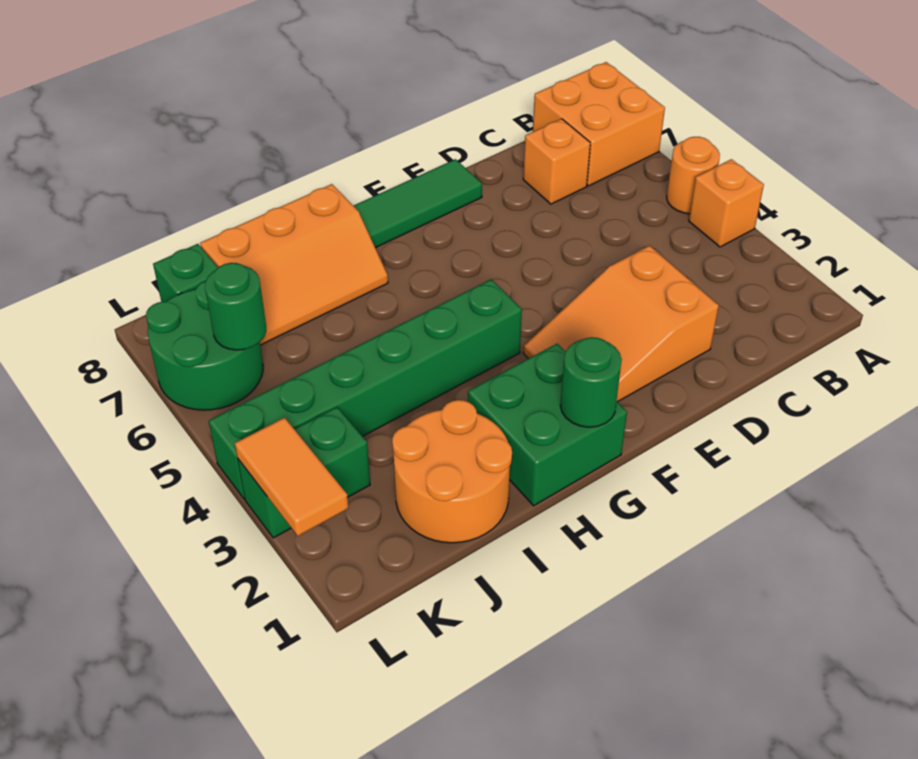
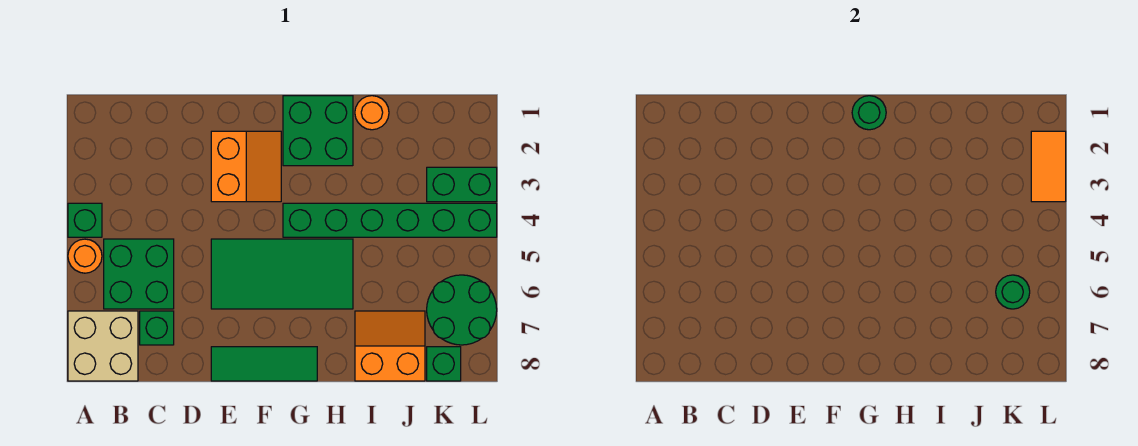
orange 1x1 brick [689,159,764,247] -> green 1x1 brick [68,203,102,237]
orange 2x2 brick [533,62,665,186] -> tan 2x2 brick [68,311,138,381]
none -> green 2x2 brick [104,239,174,309]
orange 1x1 brick [523,119,590,204] -> green 1x1 brick [140,311,174,345]
orange 2x3 slope [523,246,719,402] -> orange 2x2 slope [211,131,281,202]
none -> green 2x4 tile [211,239,353,309]
orange 2x3 slope [200,184,388,345] -> orange 2x2 slope [355,311,425,381]
orange 2x2 round brick [392,400,512,543] -> orange 1x1 round brick [355,96,389,130]

